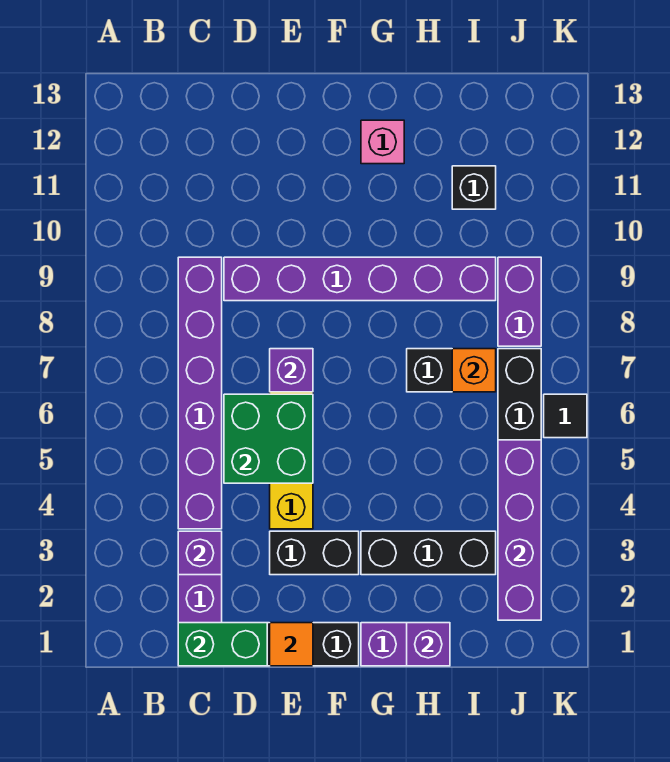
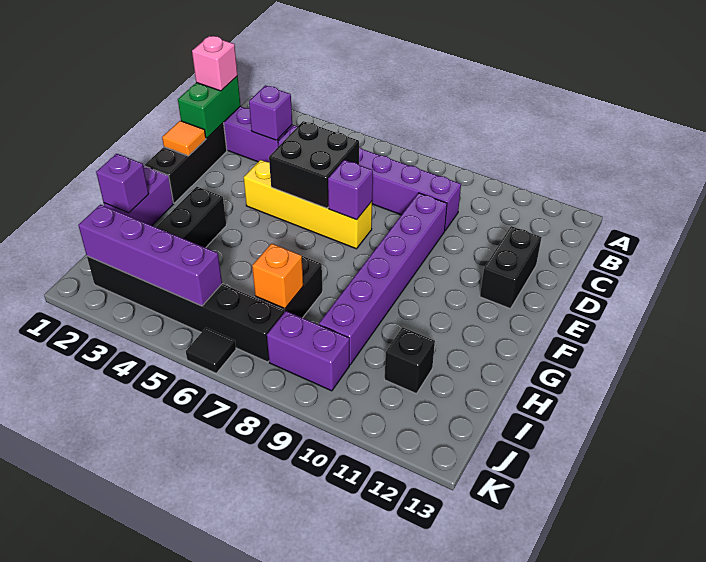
green 2x2 brick [224,394,313,483] -> black 2x2 brick [269,121,359,208]
black 1x2 brick [270,531,359,575] -> black 1x2 brick moved to [480,226,542,309]
pink 1x1 brick [361,120,404,164] -> pink 1x1 brick moved to [192,36,238,91]

